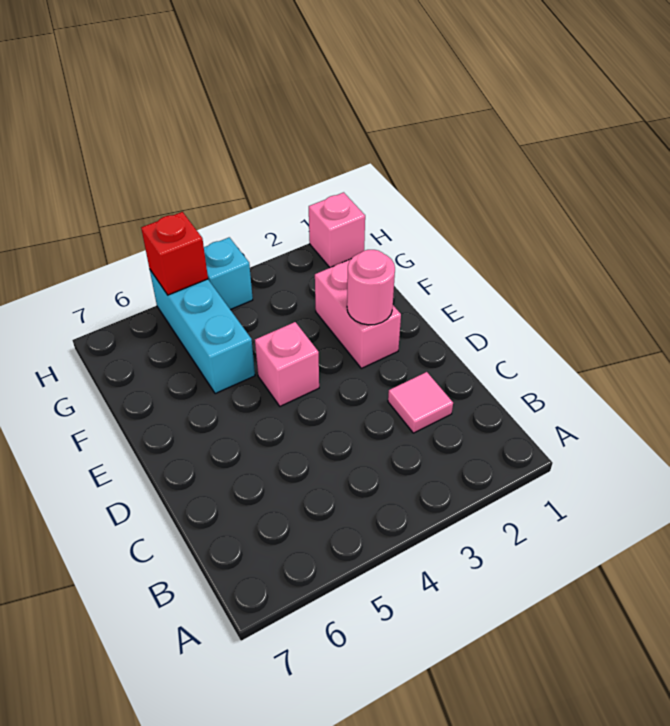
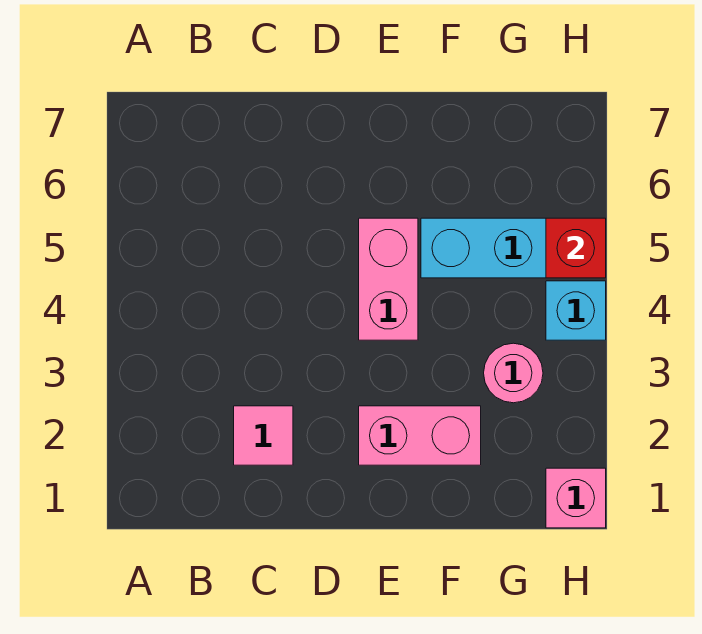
pink 1x1 round brick [347,250,395,325] -> pink 1x1 round brick moved to [484,343,543,403]
pink 1x1 brick [255,322,319,406] -> pink 1x2 brick [359,218,418,340]

